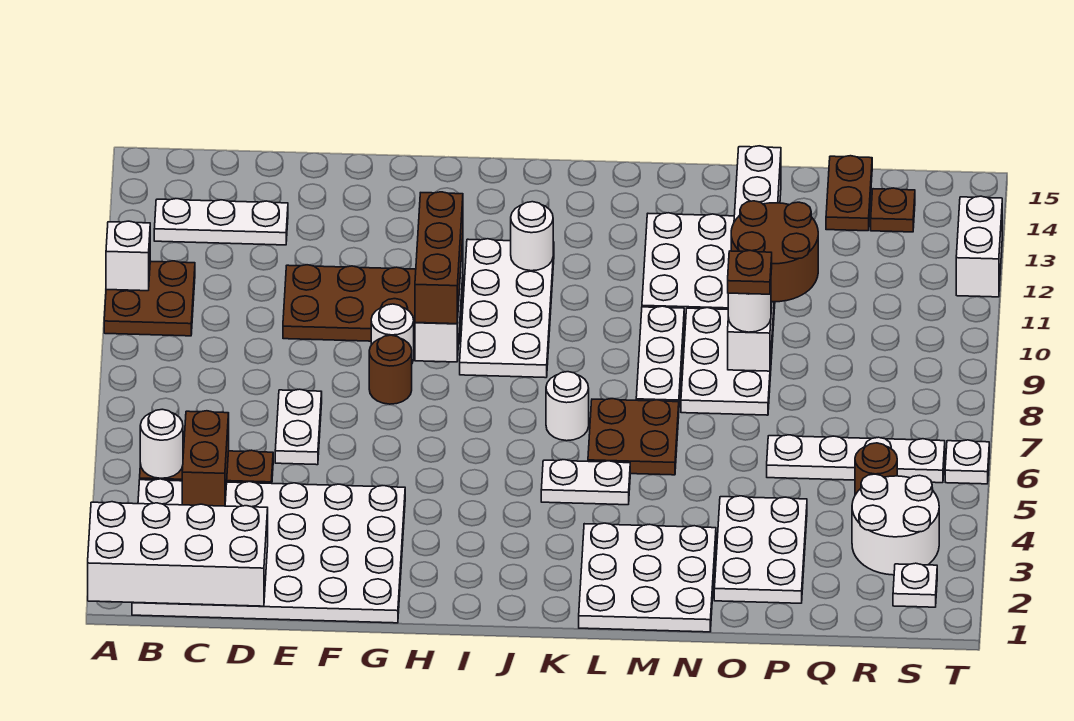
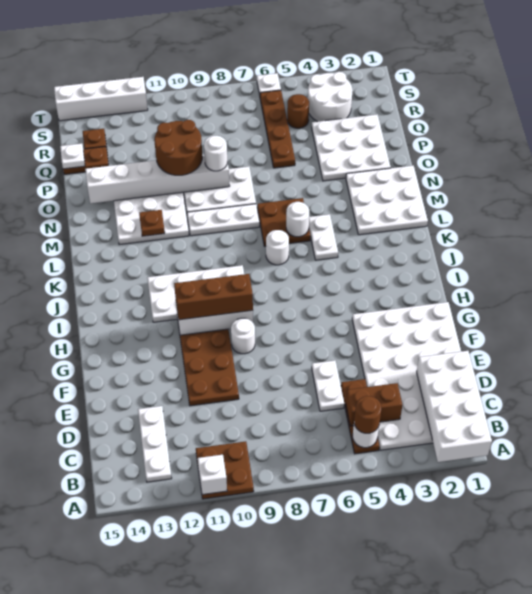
white 1x2 plate [275,389,322,465] -> white 1x2 plate turned to [312,360,344,411]
brown 1x1 round brick [369,335,412,404] -> brown 1x1 round brick moved to [354,396,381,433]
white 1x1 round brick [511,202,553,271] -> white 1x1 round brick moved to [286,202,309,237]
white 2x3 plate [714,496,807,603] -> white 3x3 plate [312,114,391,181]
brown 1x1 plate [728,250,772,294] -> brown 1x1 plate moved to [139,210,165,236]
white 1x4 plate [767,435,945,483] -> brown 1x4 plate [260,90,295,168]
white 1x1 plate [893,563,937,607] -> white 1x1 plate moved to [60,143,85,169]
white 1x2 brick [956,196,1002,297] -> white 1x4 brick [54,77,148,121]

